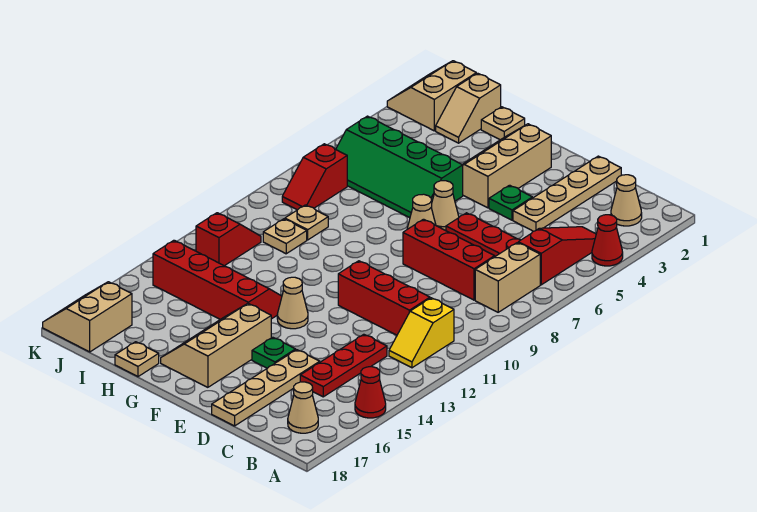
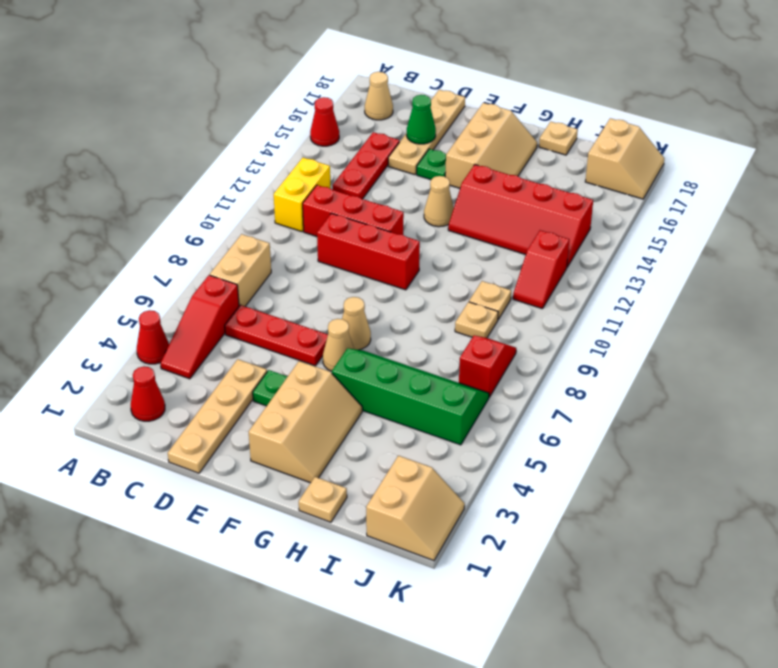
tan 1x1 cone [611,175,642,226] -> red 1x1 cone [131,367,165,421]
yellow 1x2 slope [389,298,454,368] -> yellow 1x2 brick [274,158,331,232]
red 1x3 brick [403,219,495,300] -> red 1x3 brick moved to [317,213,420,290]
none -> green 1x1 cone [407,95,436,144]
tan 1x2 slope [436,73,501,143] -> none

